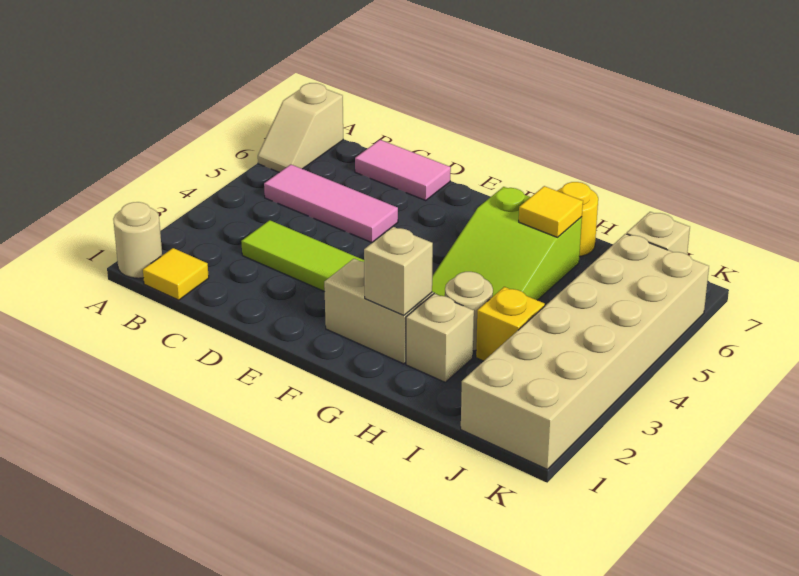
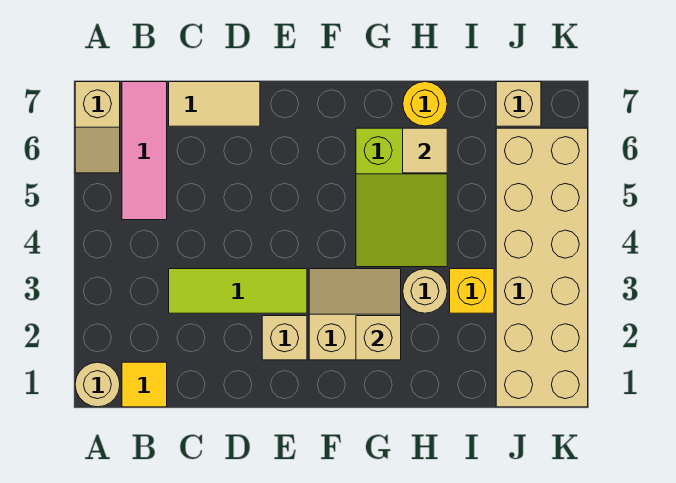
pink 1x3 tile [264,165,398,243] -> pink 1x3 tile turned to [122,82,167,220]
pink 1x2 tile [355,140,451,200] -> tan 1x2 tile [169,82,260,126]
tan 1x1 brick [406,294,474,382] -> tan 1x1 brick moved to [262,316,307,360]
yellow 1x1 tile [519,186,583,237] -> tan 1x1 tile [403,128,447,173]

